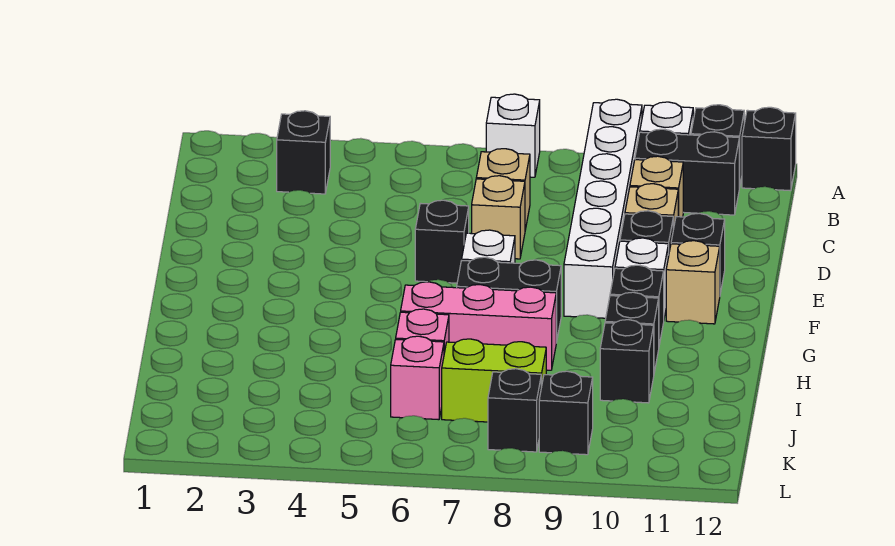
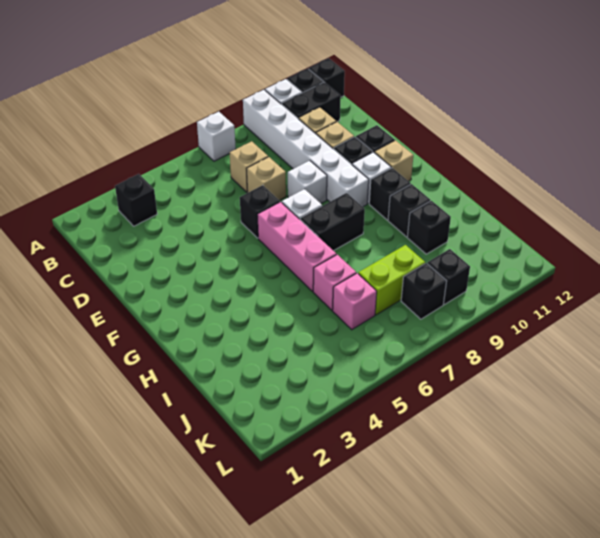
none -> white 1x1 brick [288,161,327,203]
pink 1x3 brick [401,282,556,370] -> pink 1x3 brick turned to [257,202,336,292]

